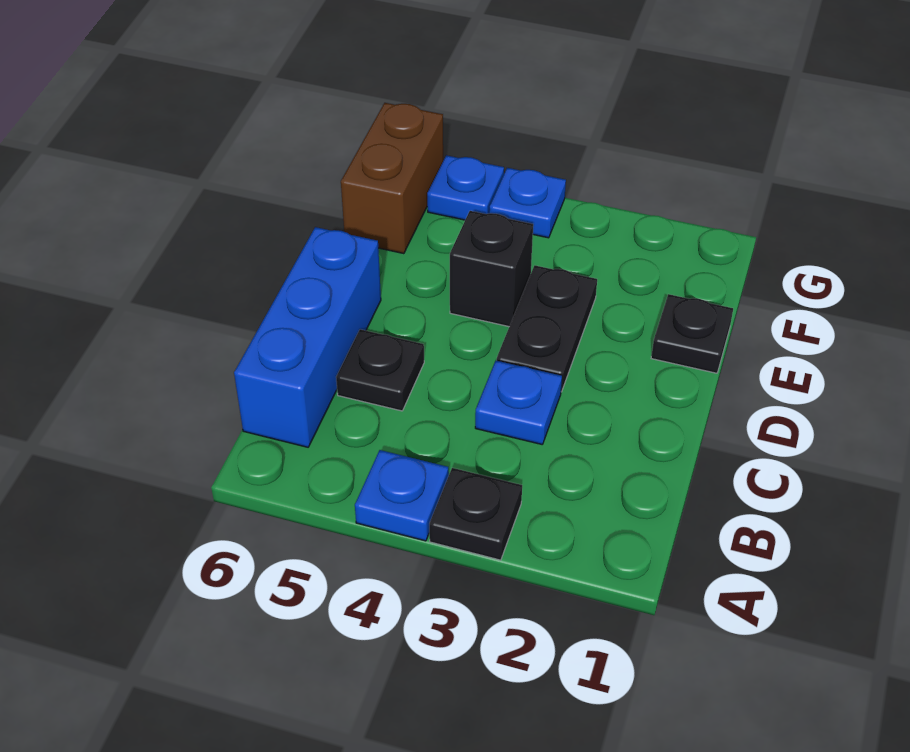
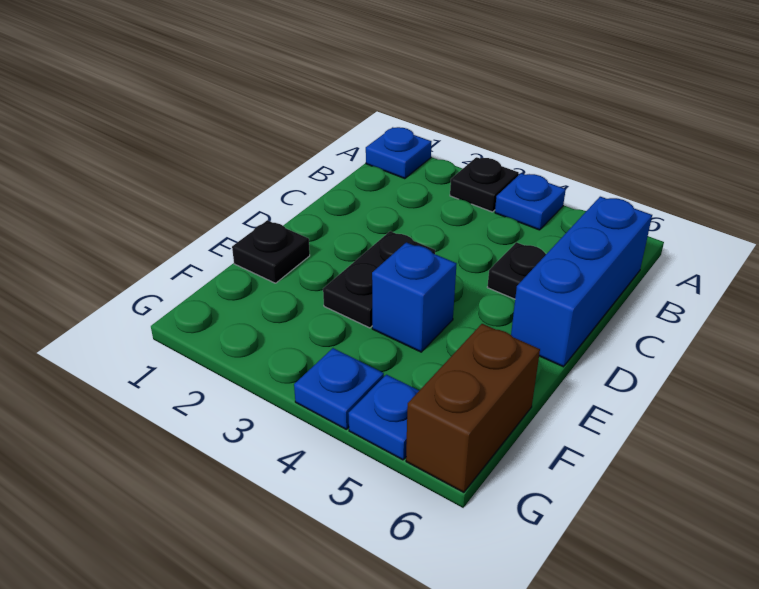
blue 1x1 plate [475,361,562,444] -> blue 1x1 plate moved to [366,127,431,179]
black 1x1 brick [450,211,533,327] -> blue 1x1 brick [372,242,456,352]

